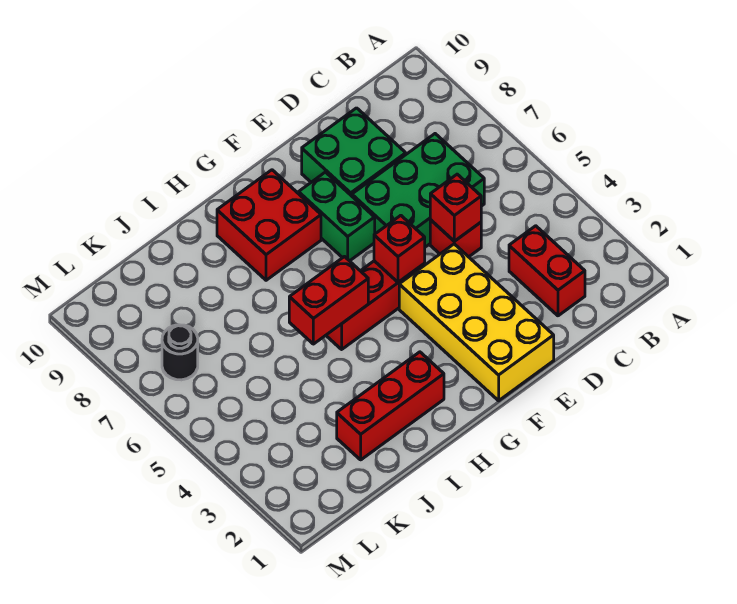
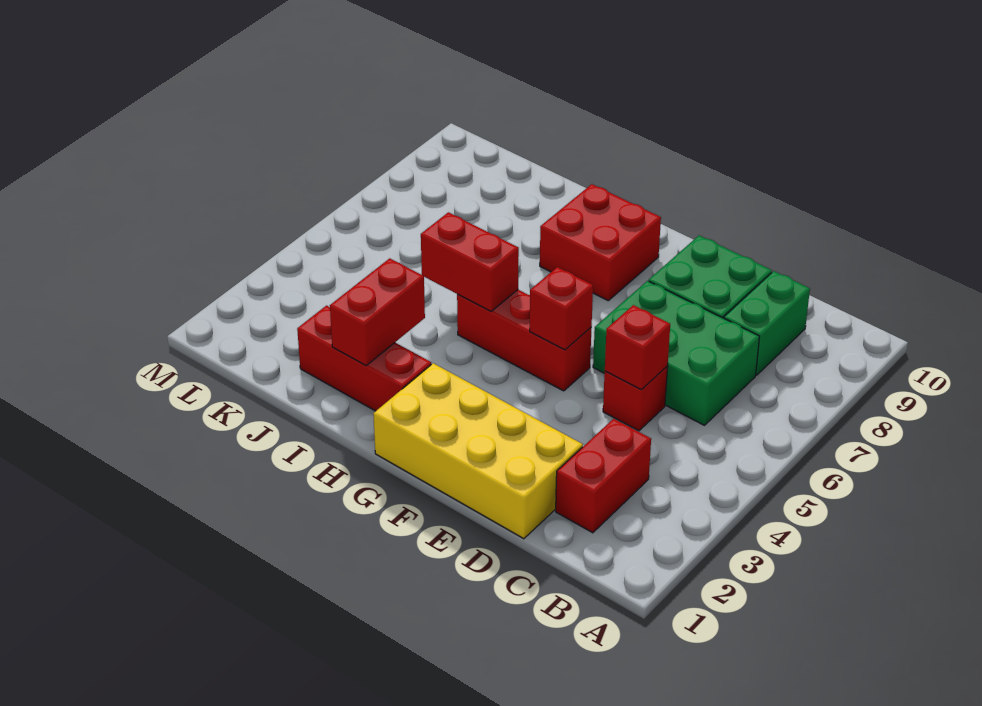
yellow 2x4 brick [399,244,554,401] -> yellow 2x4 brick turned to [373,363,583,539]
green 1x2 brick [299,172,375,261] -> green 1x2 brick moved to [724,271,810,375]
none -> red 1x2 brick [330,258,425,366]
black 1x1 round brick [162,325,198,380] -> none

